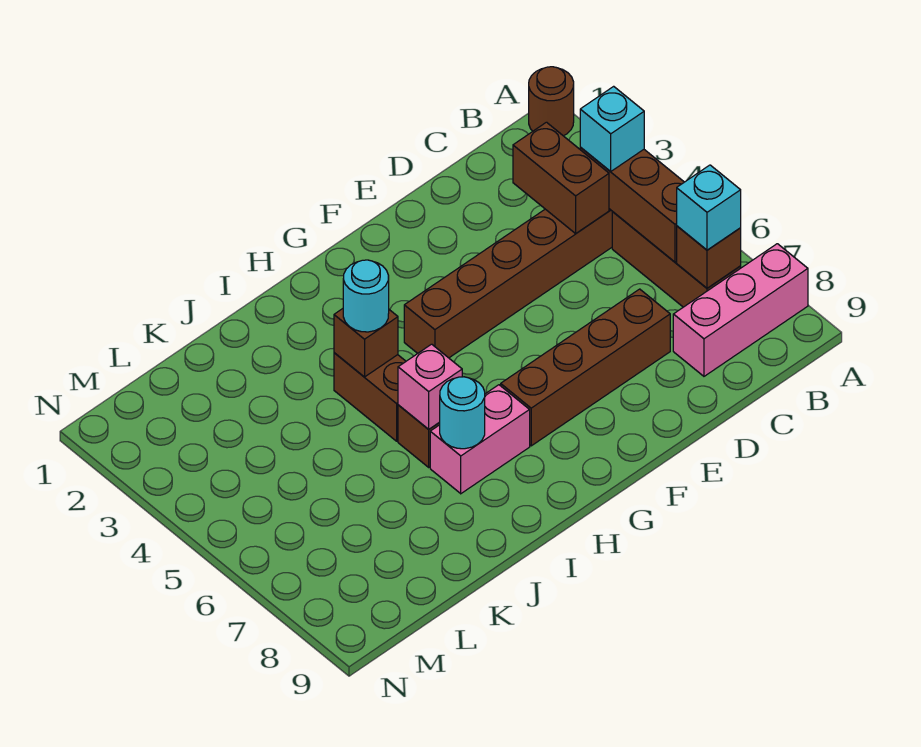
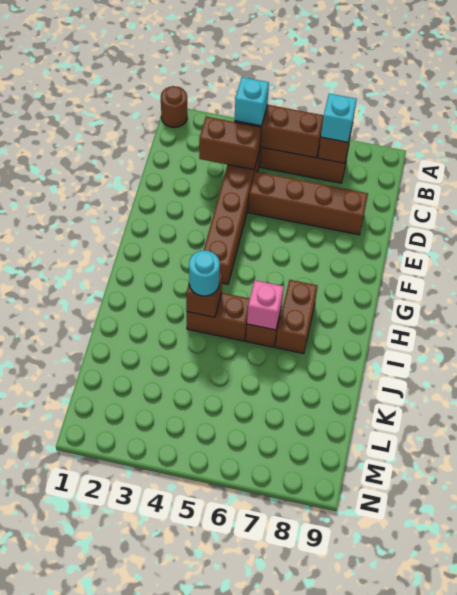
pink 1x3 brick [673,244,808,376] -> none
brown 1x4 brick [501,289,670,446] -> brown 1x4 brick turned to [248,172,368,235]
pink 1x2 brick [430,385,530,494] -> brown 1x2 brick [276,280,318,354]
cyan 1x1 round brick [440,377,485,449] -> none

